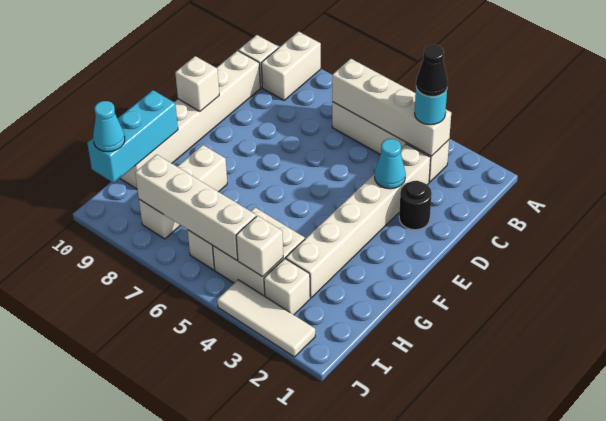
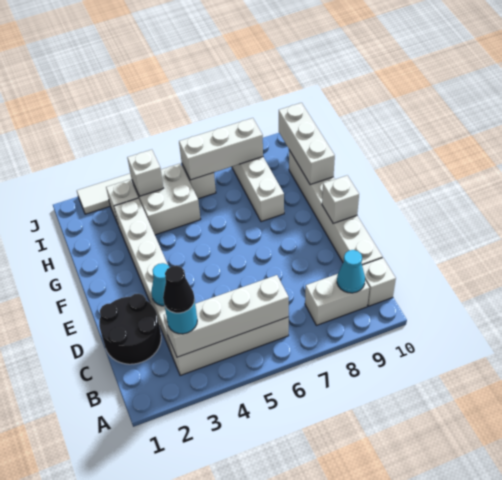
white 1x2 brick [261,32,321,100] -> white 1x2 brick turned to [305,274,369,325]
black 1x1 round brick [399,181,432,230] -> black 2x2 round brick [99,294,161,364]
cyan 1x3 brick [87,90,178,183] -> white 1x3 brick [279,103,335,185]
white 1x4 brick [135,154,256,260] -> white 1x3 brick [179,118,263,180]
cyan 1x1 cone [93,101,125,152] -> cyan 1x1 cone moved to [337,250,365,293]

